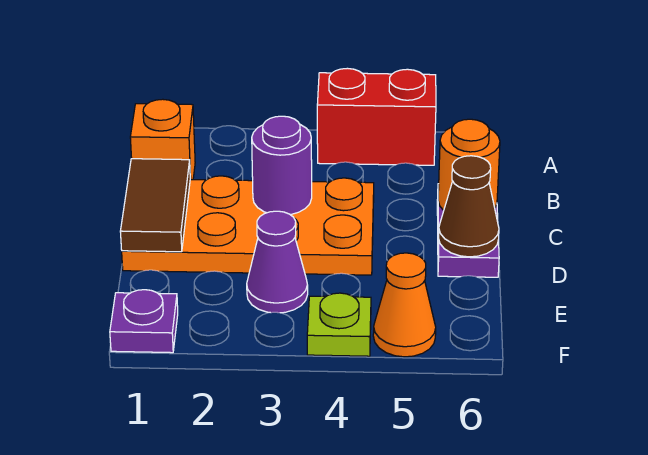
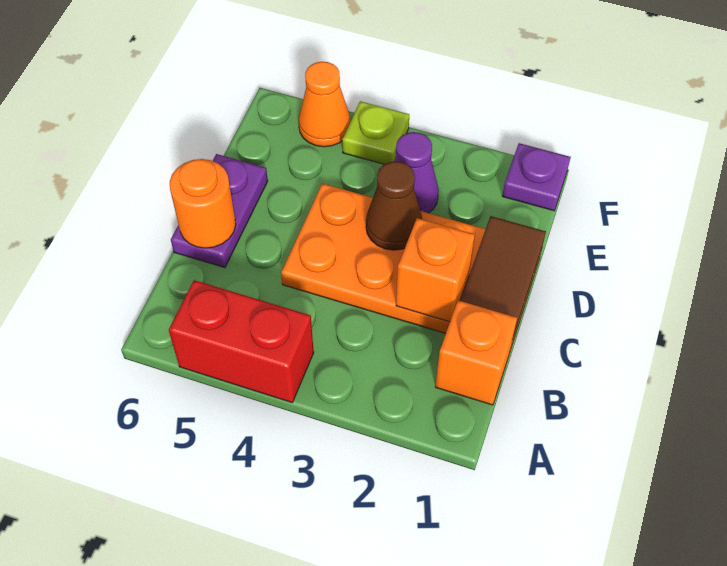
none -> orange 1x1 brick [396,218,475,322]
purple 1x1 round brick [252,116,312,215] -> none
brown 1x1 cone [439,156,499,257] -> brown 1x1 cone moved to [366,161,422,250]

